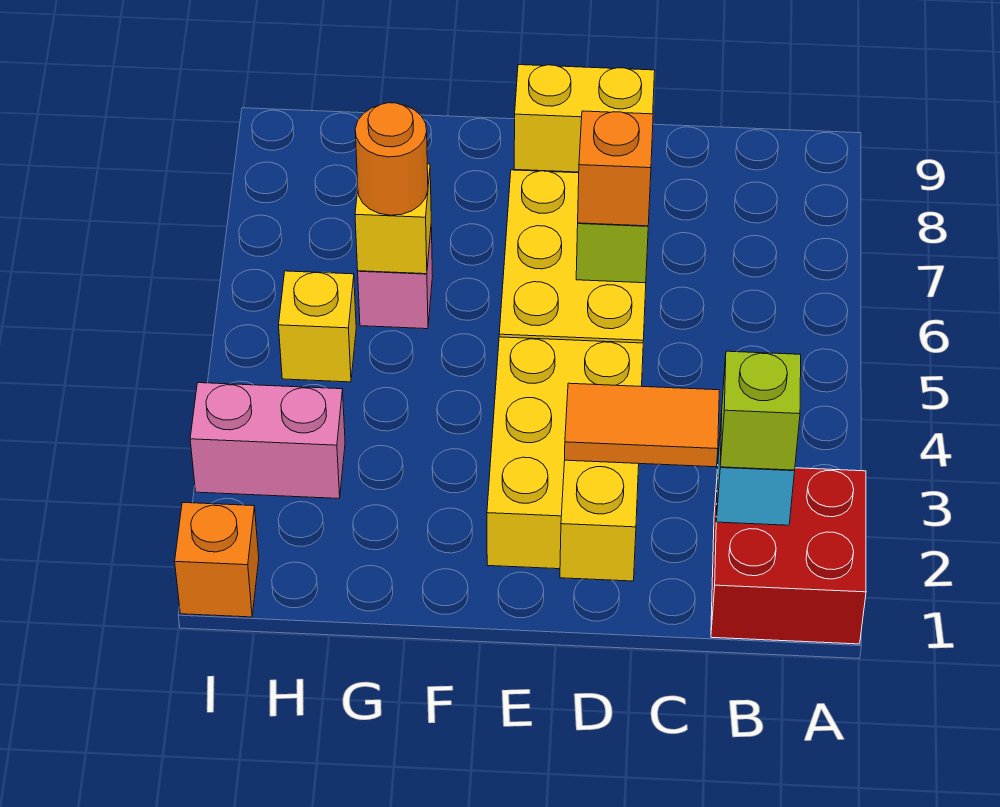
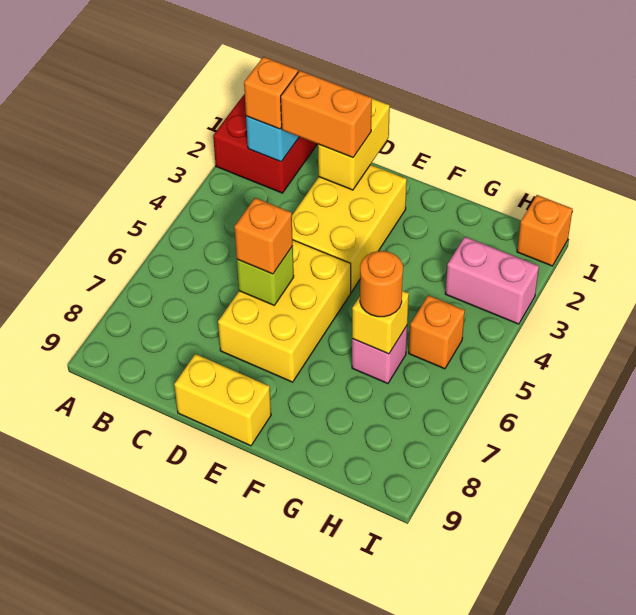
lime 1x1 brick [720,351,801,470] -> orange 1x1 brick [244,57,298,129]
orange 1x2 tile [565,383,719,467] -> orange 1x2 brick [281,71,372,158]
yellow 1x1 brick [279,271,356,382] -> orange 1x1 brick [409,295,465,369]

